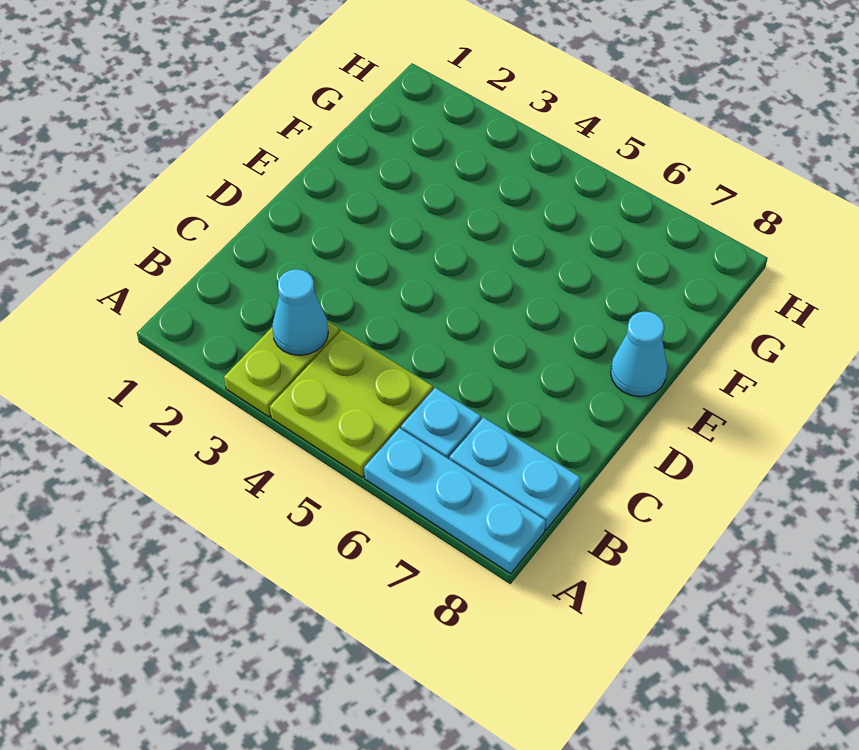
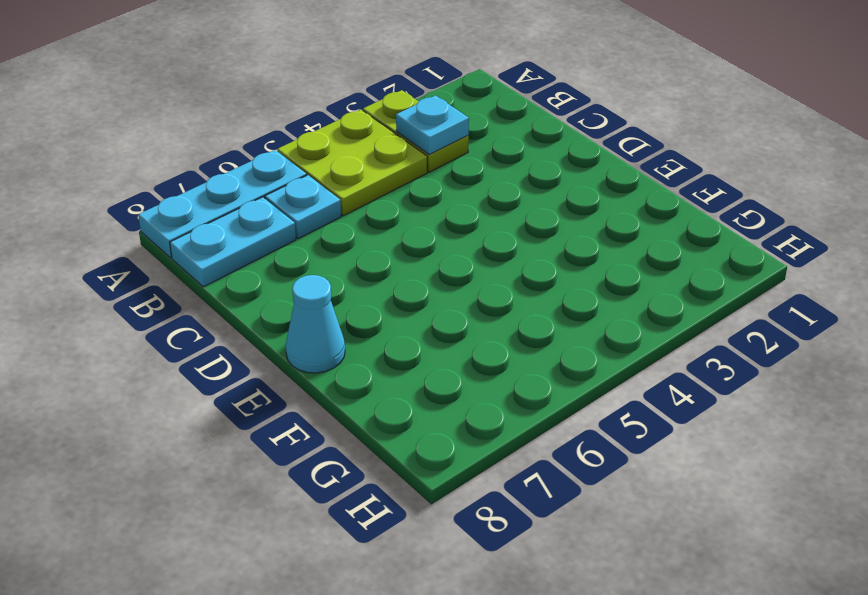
cyan 1x1 cone [272,269,328,355] -> cyan 1x1 plate [396,95,469,154]

